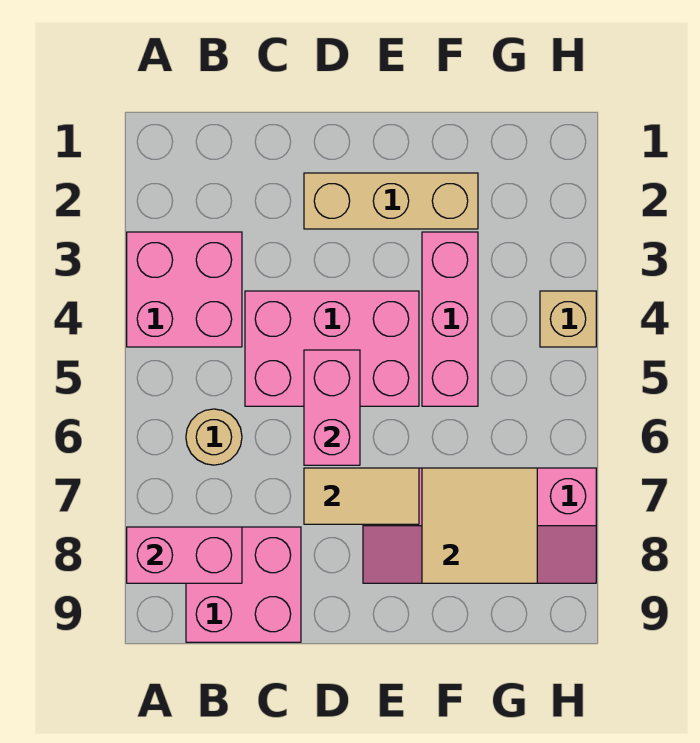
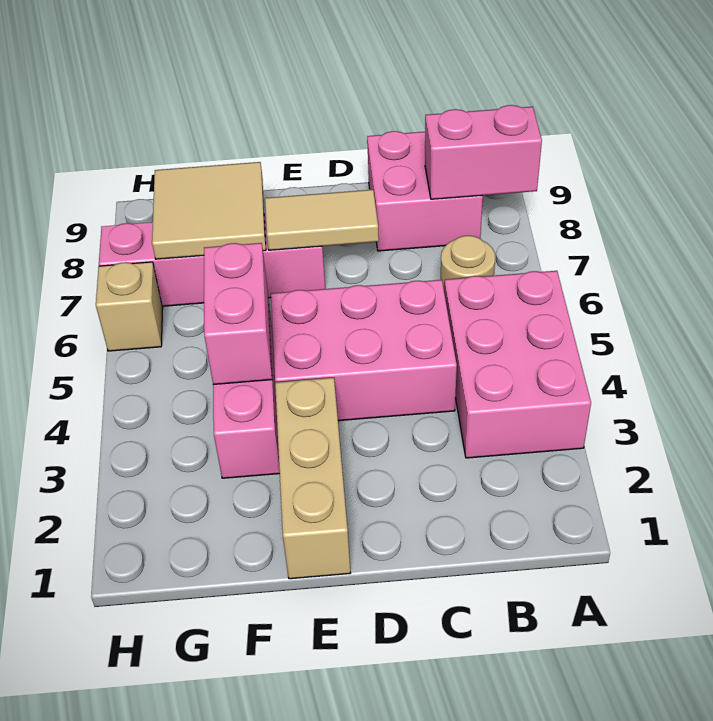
pink 2x2 brick [127,232,242,347] -> pink 2x3 brick [444,271,591,458]
tan 1x3 brick [304,173,478,229] -> tan 1x3 brick turned to [275,377,350,579]
pink 1x2 brick [304,350,360,465] -> pink 1x2 brick moved to [204,243,272,384]
tan 1x1 brick [540,291,596,347] -> tan 1x1 brick moved to [96,262,163,351]

